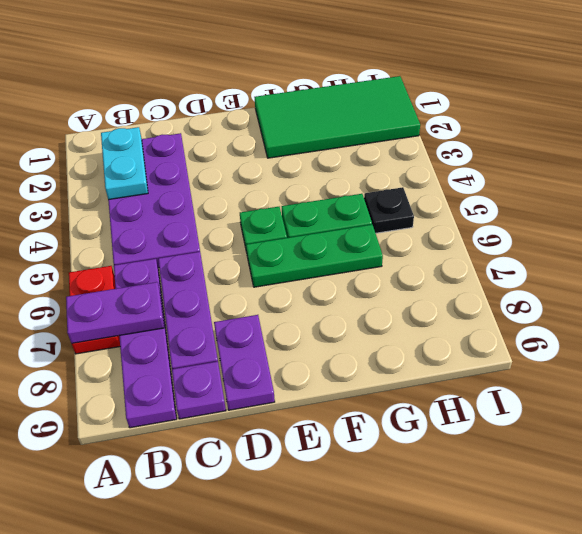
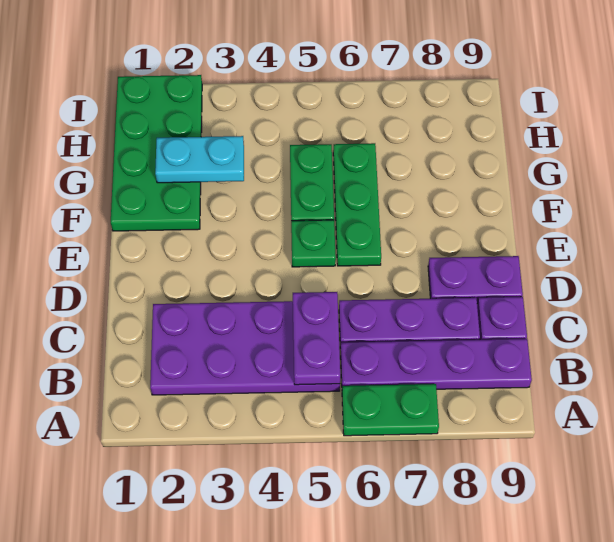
red 1x2 plate [69,266,120,354] -> green 1x2 plate [342,384,439,436]
purple 1x2 plate [66,282,164,343] -> purple 1x2 plate moved to [293,292,340,385]
cyan 1x2 plate [101,127,148,200] -> cyan 1x2 plate moved to [155,136,244,183]
green 2x4 tile [255,76,420,158] -> green 2x4 plate [111,75,202,231]
black 1x1 plate [364,187,414,233] -> none

